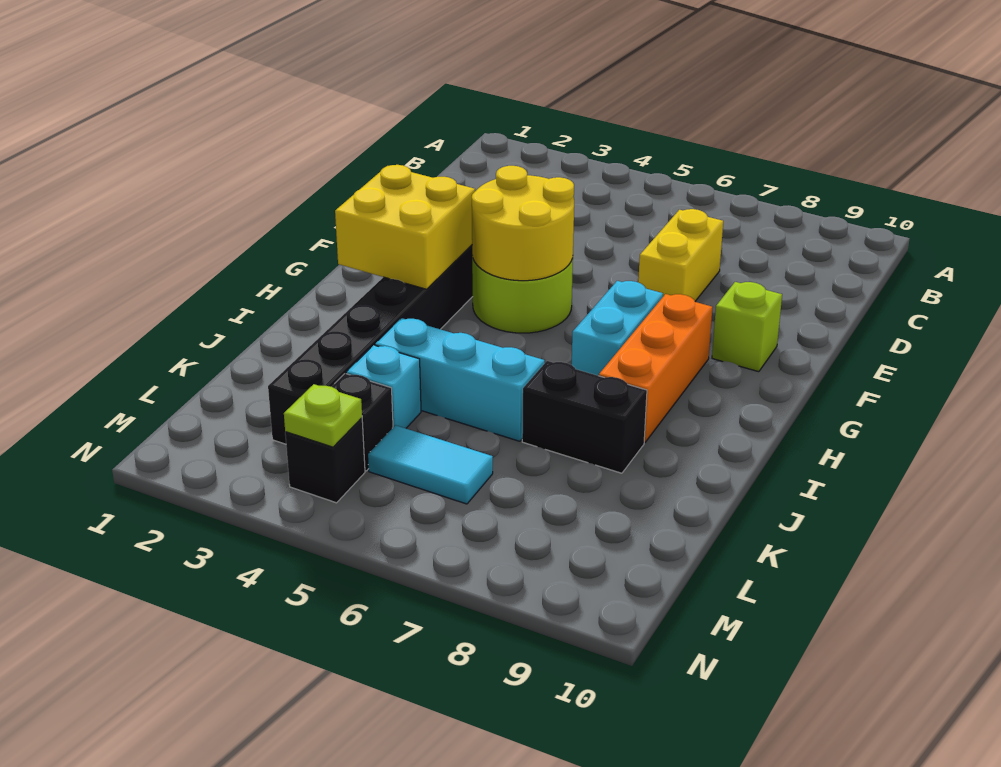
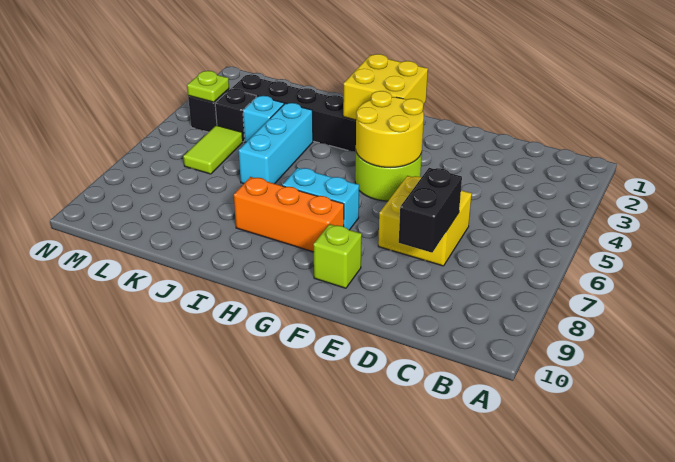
yellow 1x2 brick [638,209,723,301] -> yellow 2x2 brick [378,176,472,266]
black 1x2 brick [522,361,647,473] -> black 1x2 brick moved to [399,168,462,253]
cyan 1x2 tile [368,425,493,504] -> lime 1x2 tile [183,125,243,174]

